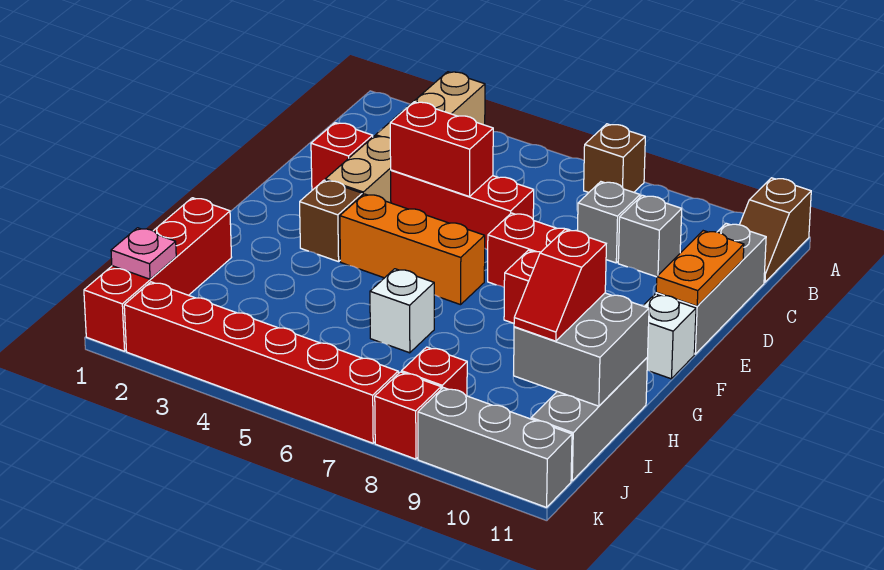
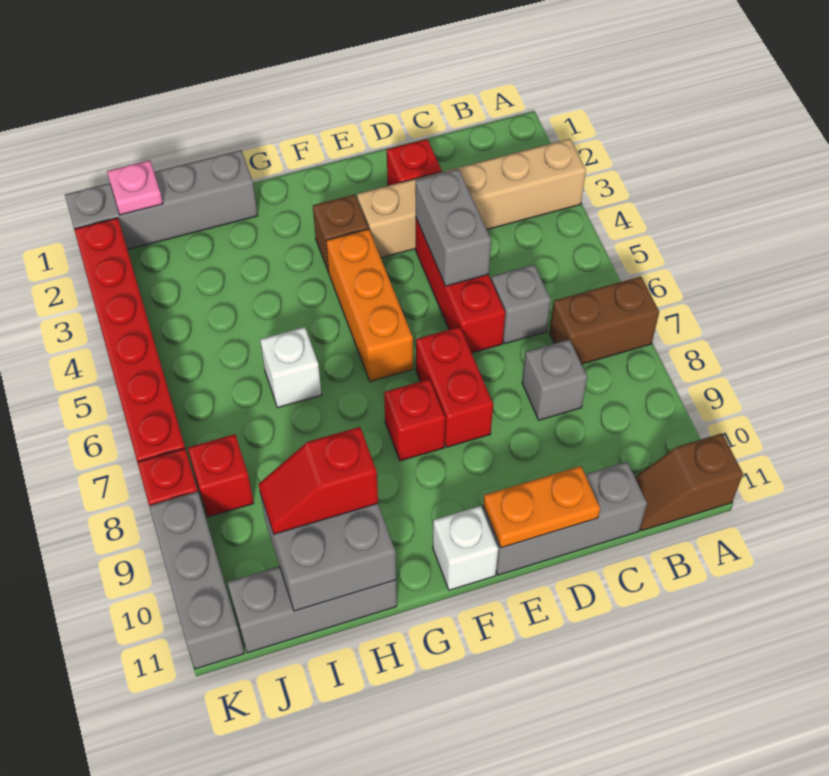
brown 1x1 brick [584,124,645,192] -> brown 1x2 brick [549,277,659,364]
grey 1x1 brick [618,195,682,277] -> grey 1x1 brick moved to [491,265,551,344]
red 1x2 brick [390,102,493,197] -> grey 1x2 brick [416,169,491,286]
red 1x4 brick [84,198,232,351] -> grey 1x4 brick [65,150,258,250]

